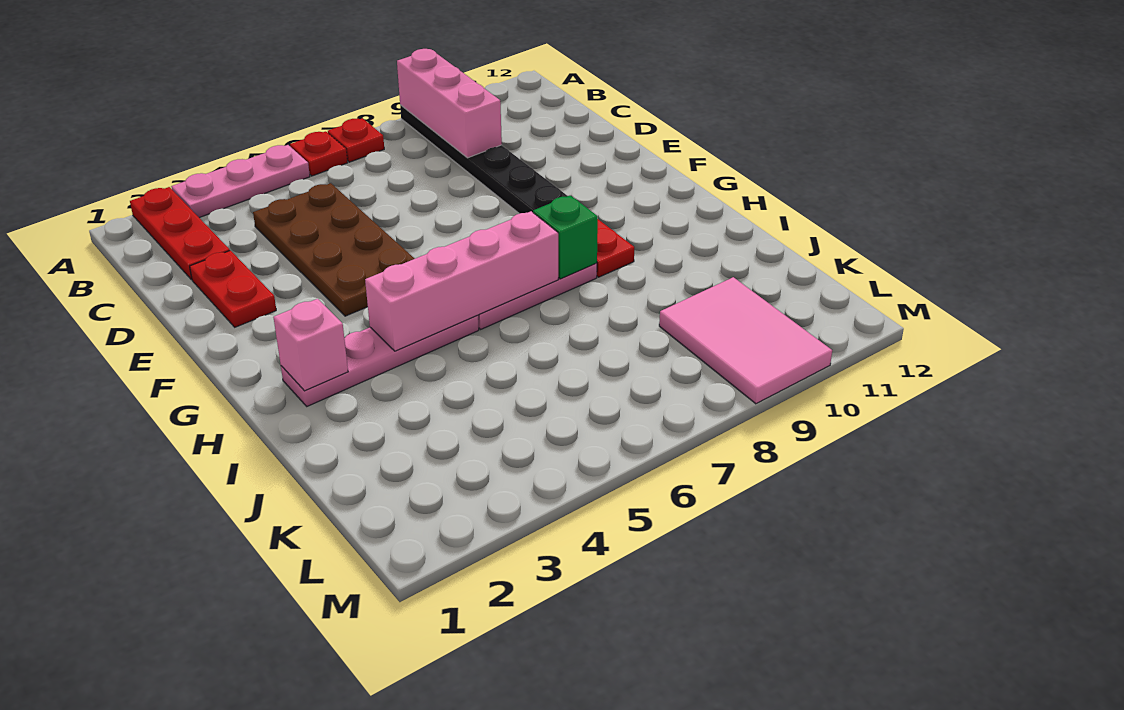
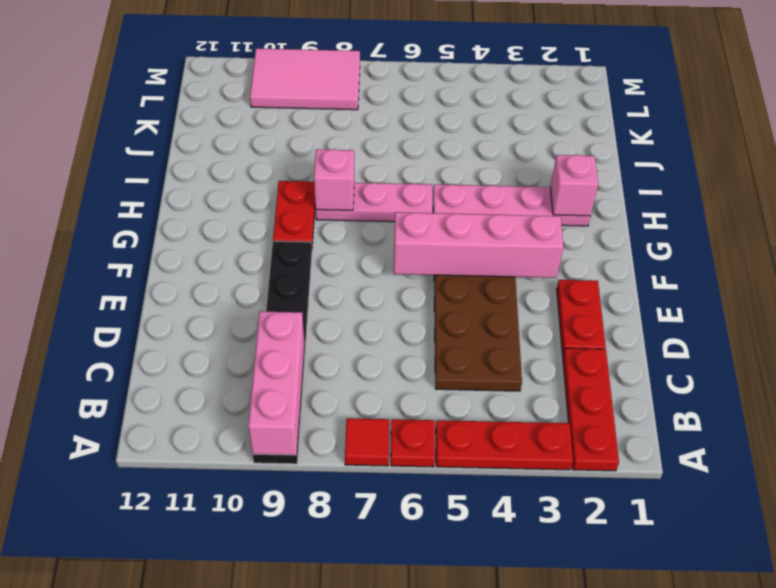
pink 1x3 plate [171,145,310,218] -> red 1x3 plate [436,420,573,470]
red 1x1 plate [328,118,384,162] -> red 1x1 tile [345,418,389,466]
pink 1x4 brick [365,211,558,351] -> pink 1x4 brick moved to [394,212,563,278]
green 1x1 brick [533,195,598,279] -> pink 1x1 brick [314,149,354,210]
pink 2x3 tile [659,277,832,404] -> pink 2x3 tile turned to [250,48,360,110]

